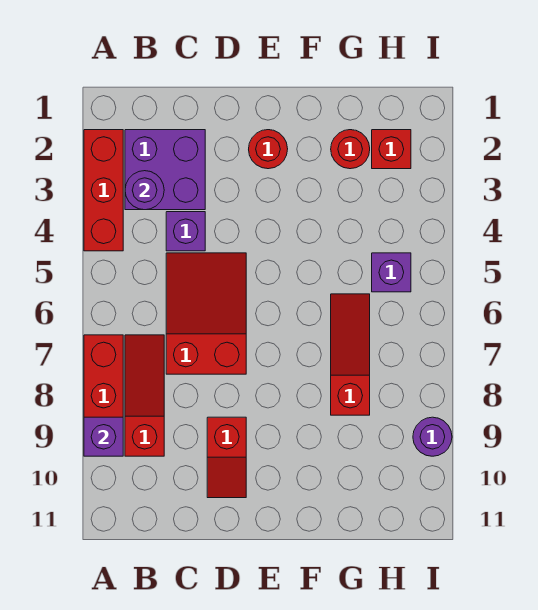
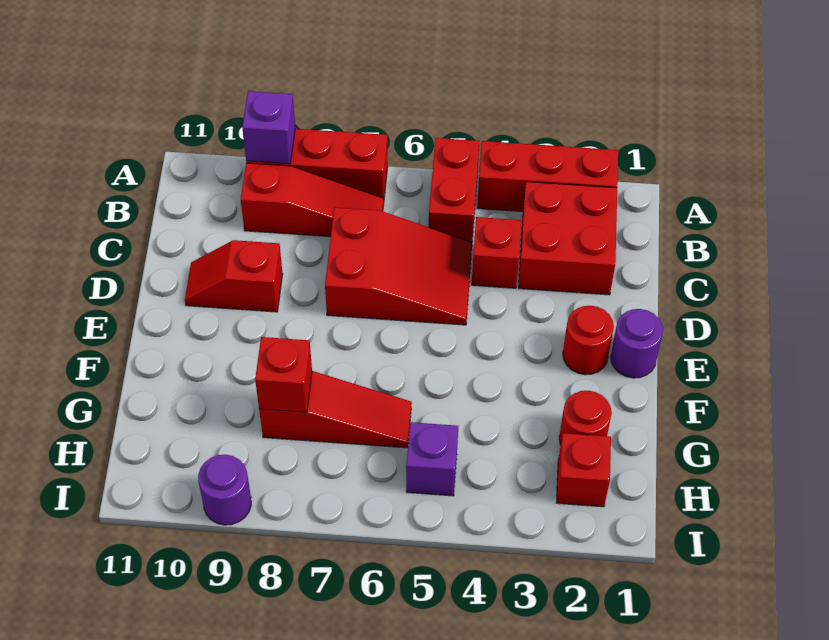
none -> red 1x2 brick [429,138,479,242]
purple 2x2 brick [125,130,205,210] -> red 2x2 brick [518,182,617,295]
purple 1x1 round brick [125,171,164,210] -> purple 1x1 round brick moved to [611,309,663,378]
purple 1x1 brick [166,212,205,251] -> red 1x1 brick [472,217,521,288]
none -> red 1x1 brick [255,337,312,412]

